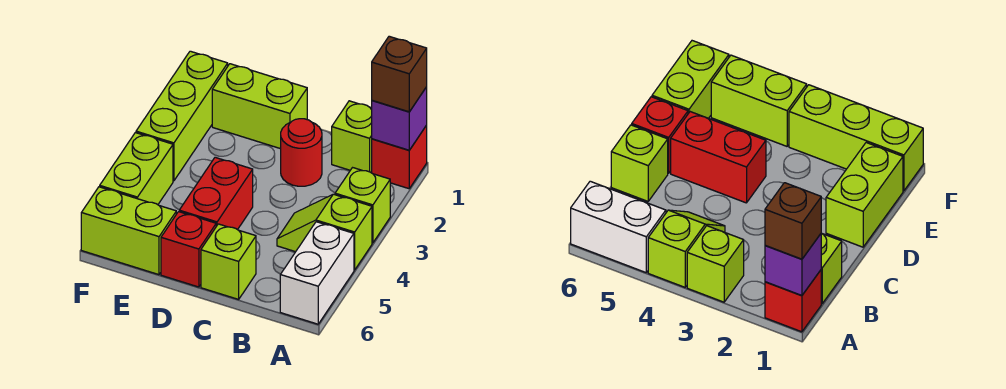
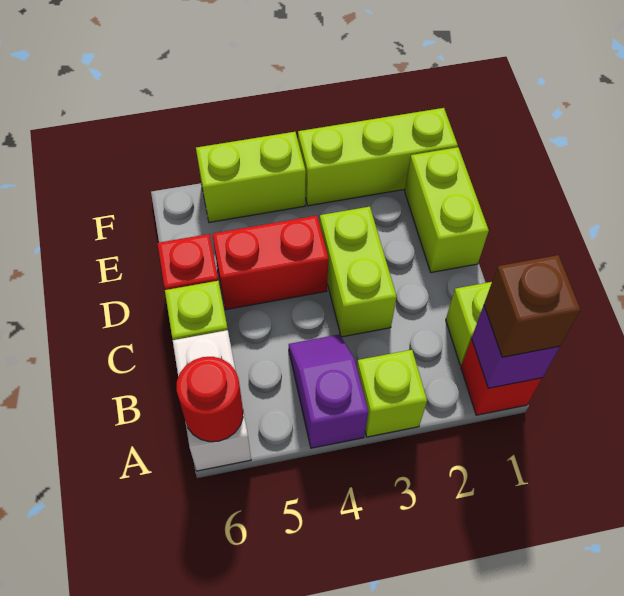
lime 1x2 slope [277,194,372,270] -> purple 1x2 slope [289,335,368,448]
white 1x2 brick [280,222,354,324] -> white 1x2 brick turned to [173,330,251,471]
red 1x1 round brick [281,119,322,186] -> red 1x1 round brick moved to [177,357,243,442]
lime 1x2 brick [81,187,176,275] -> lime 1x2 brick moved to [320,207,397,337]

